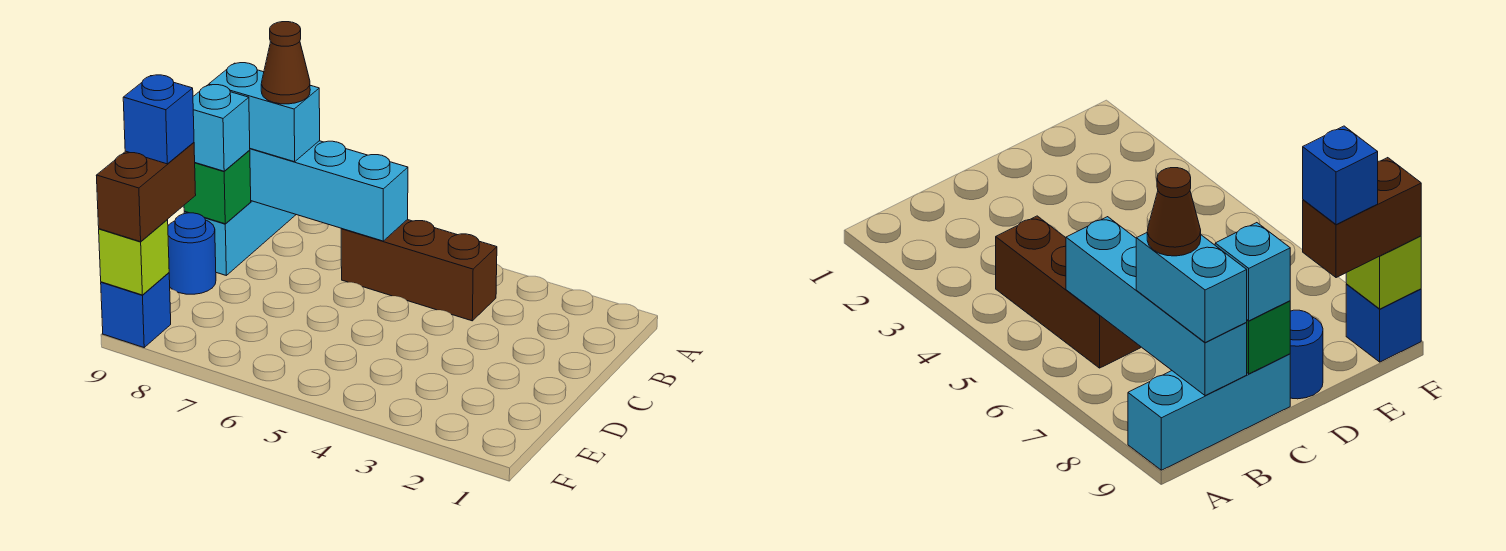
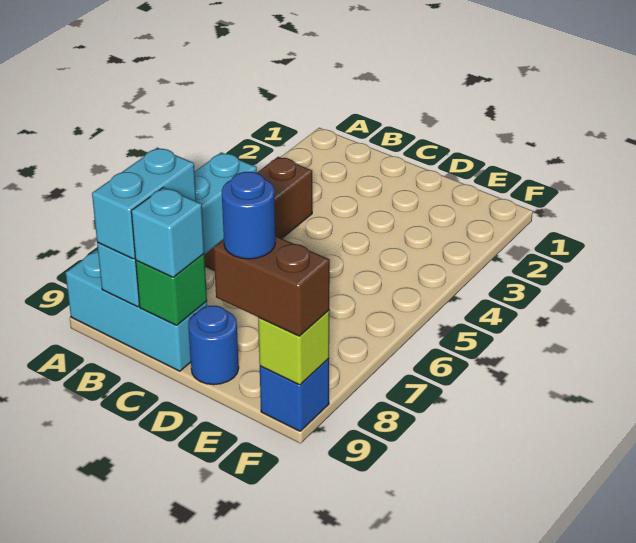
brown 1x1 cone [261,22,310,104] -> none
blue 1x1 brick [123,75,194,164] -> blue 1x1 round brick [222,172,275,259]

